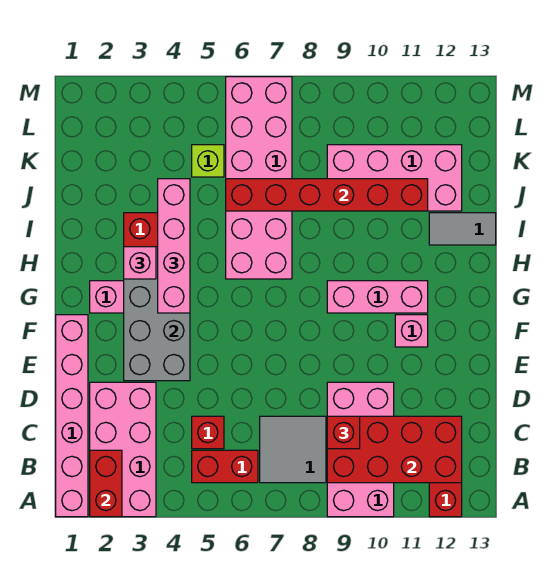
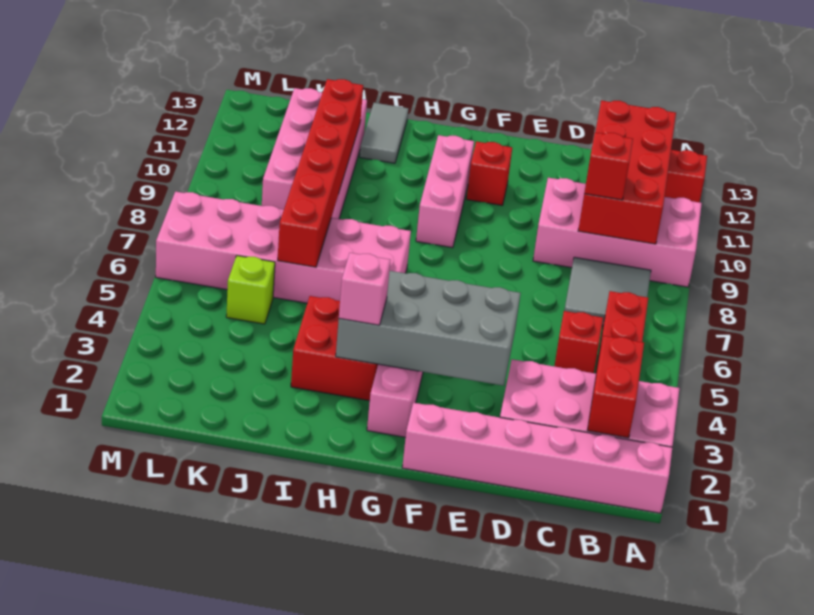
red 1x2 brick [90,450,122,517] -> red 1x2 brick turned to [587,336,644,438]
pink 1x1 brick [395,315,428,347] -> red 1x1 brick [467,141,512,205]
pink 1x4 brick [158,179,190,313] -> none

